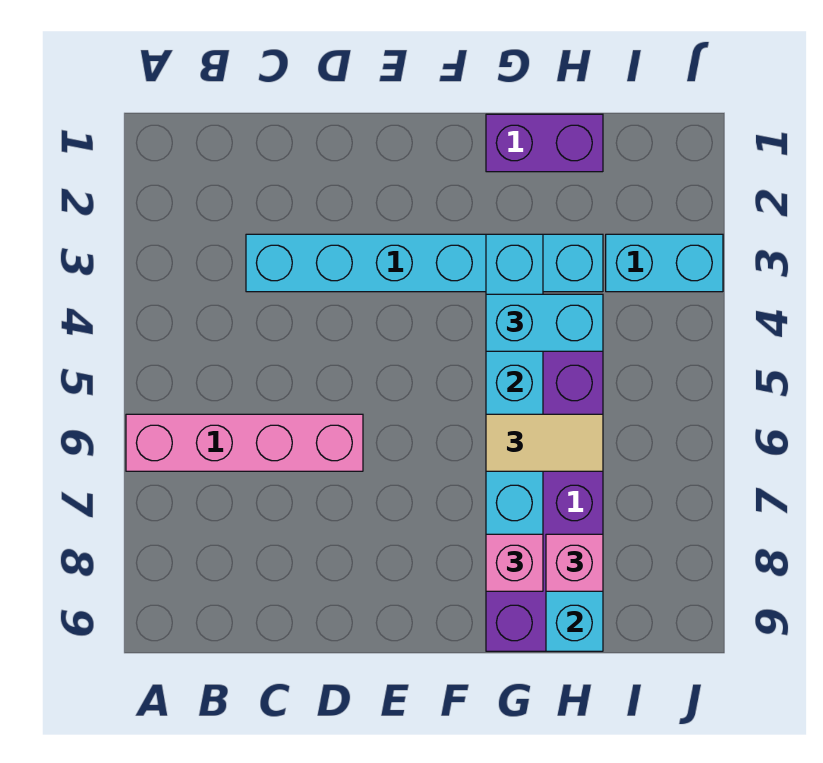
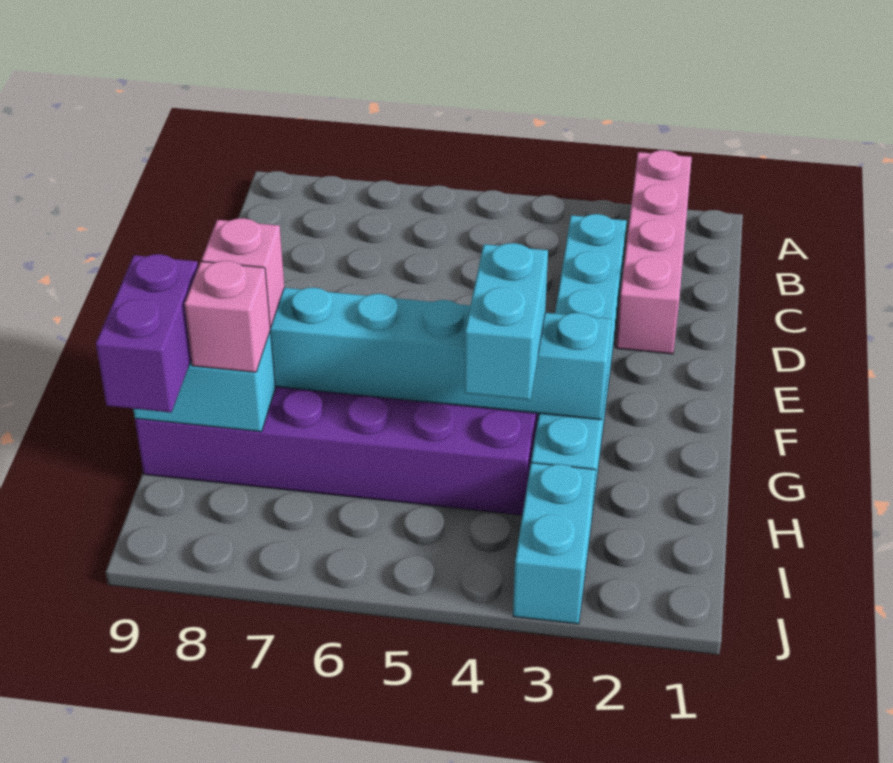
pink 1x4 brick [126,414,363,471] -> pink 1x4 brick moved to [616,150,692,354]
purple 1x2 brick [486,114,603,172] -> purple 1x2 brick moved to [96,254,198,412]
tan 1x2 tile [486,414,603,471] -> none

